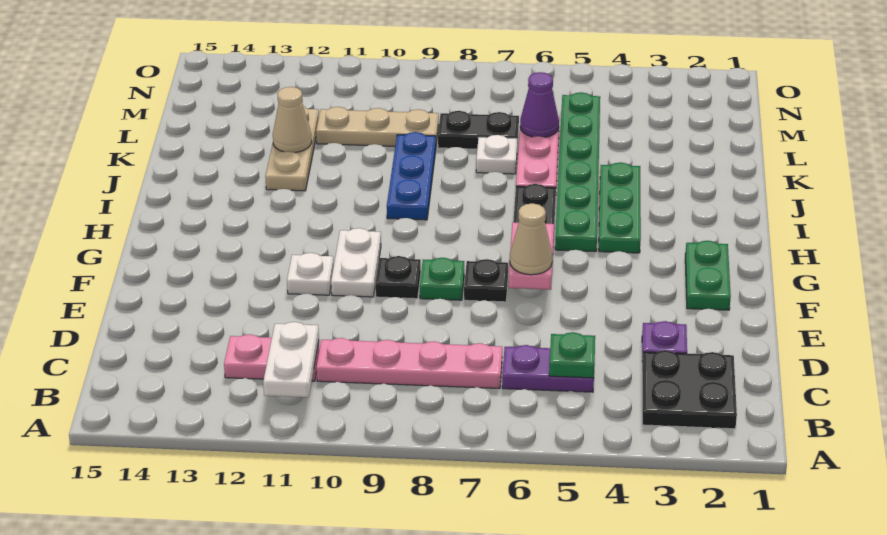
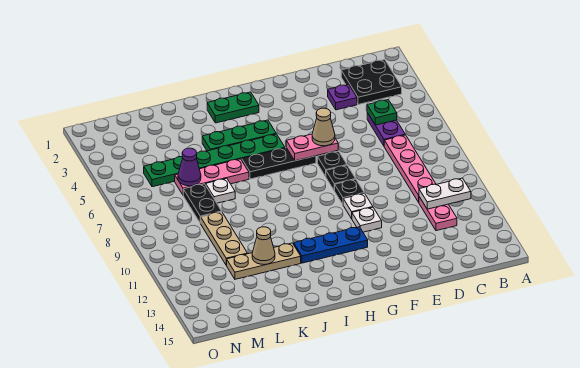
green 1x2 plate [685,241,731,310] -> green 1x2 plate moved to [207,92,259,123]
green 1x1 plate [420,258,464,300] -> black 1x1 plate [326,165,355,191]
white 1x2 plate [331,228,381,297] -> white 1x1 plate [343,193,373,219]
blue 1x3 plate [387,132,436,220] -> blue 1x3 plate moved to [294,227,368,263]

